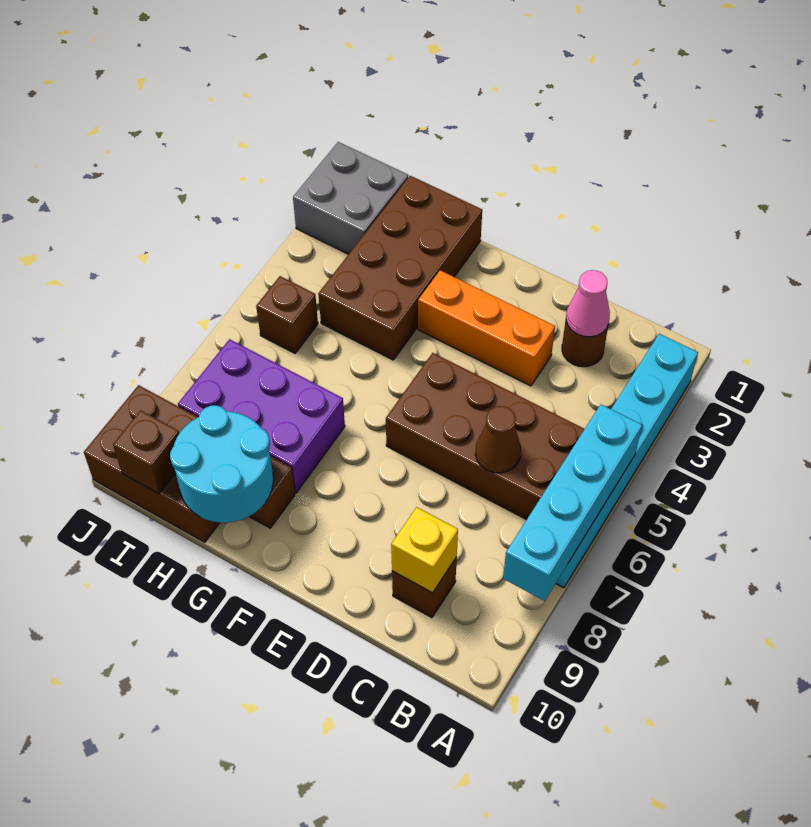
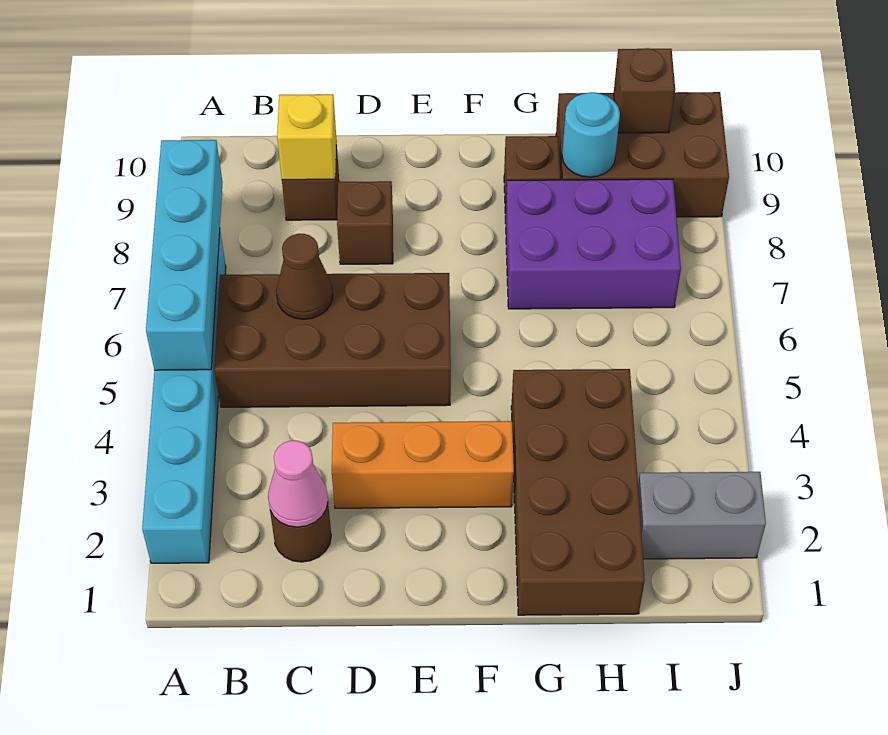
cyan 2x2 round brick [170,405,273,523] -> cyan 1x1 round brick [562,92,620,177]
grey 2x2 brick [293,142,408,254] -> grey 1x2 brick [638,472,766,559]
brown 1x1 brick [256,276,318,353] -> brown 1x1 brick moved to [337,181,393,264]

